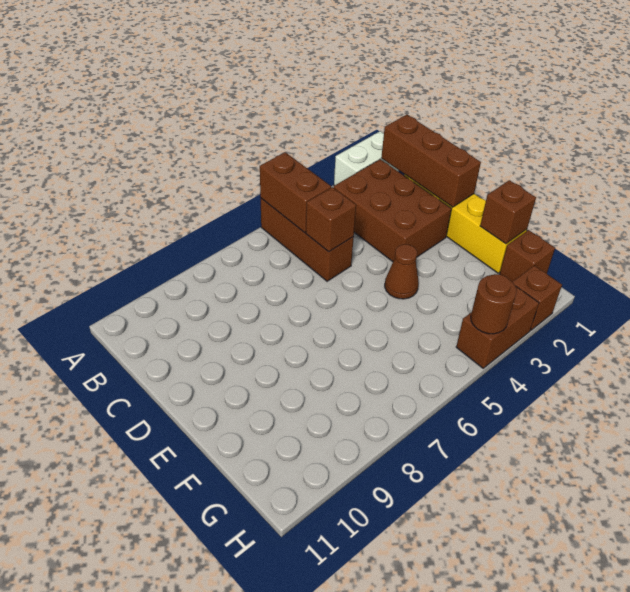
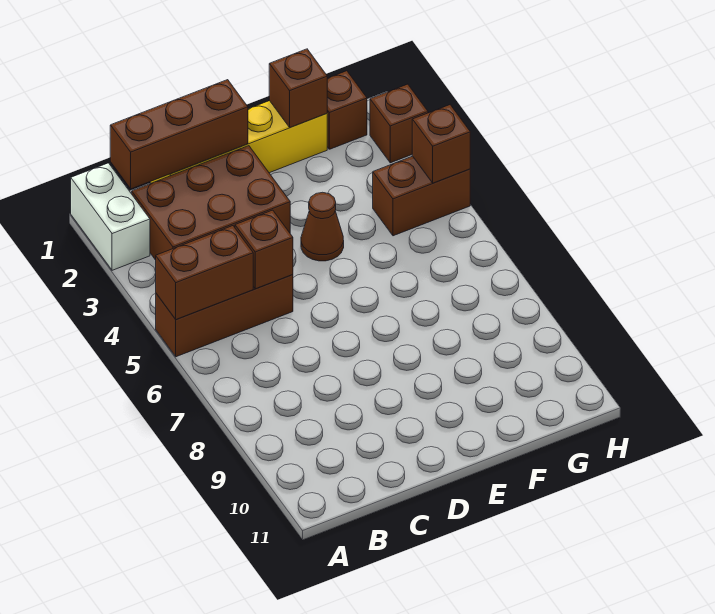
brown 1x2 brick [456,286,539,368] -> brown 1x2 brick turned to [373,156,470,236]
brown 1x1 round brick [471,274,517,334] -> brown 1x1 brick [412,105,470,183]

